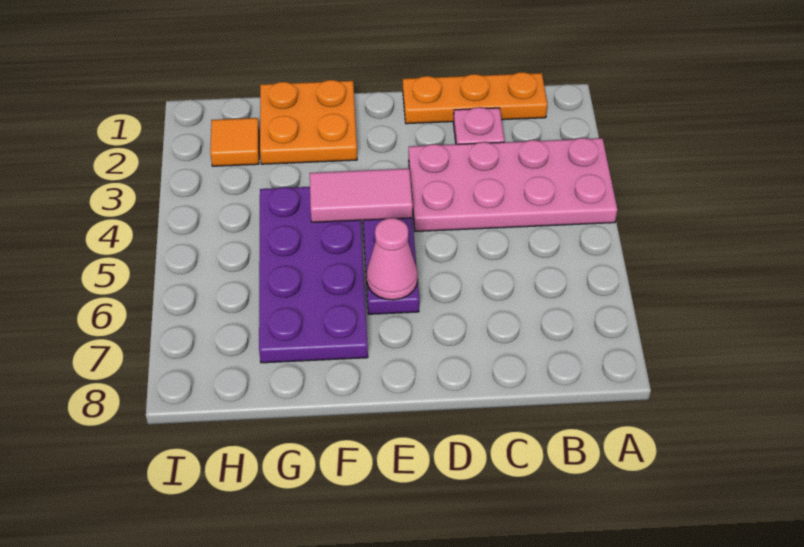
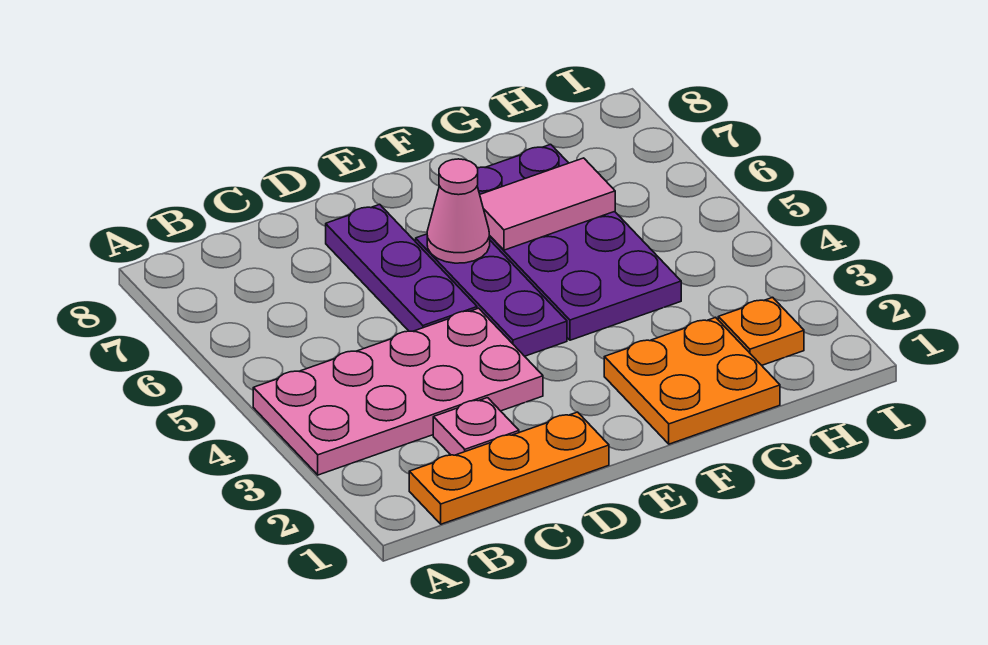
none -> purple 1x3 plate [326,204,477,331]
pink 1x2 tile [310,169,413,222] -> pink 1x2 tile moved to [480,158,615,250]
orange 1x1 tile [210,118,259,166] -> orange 1x1 plate [718,297,804,365]

